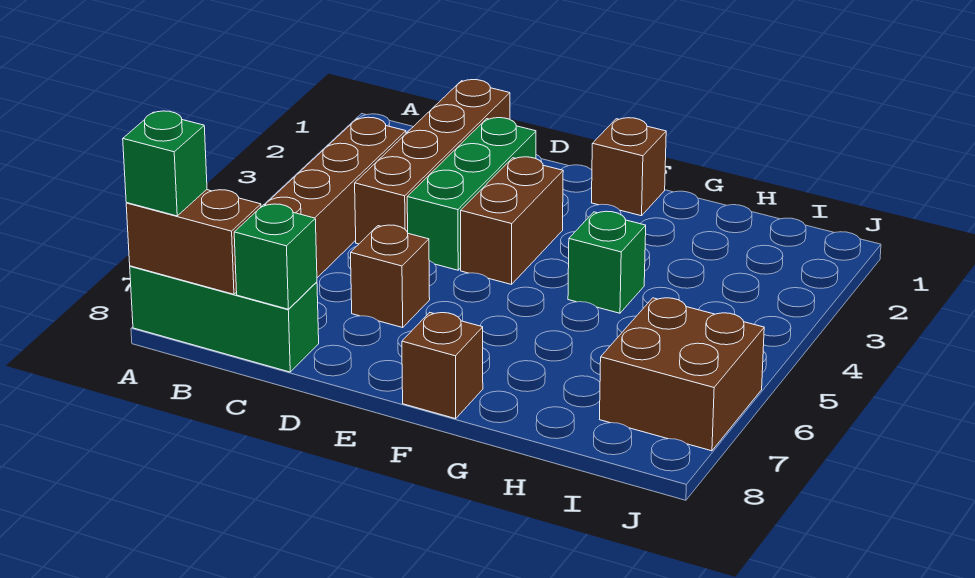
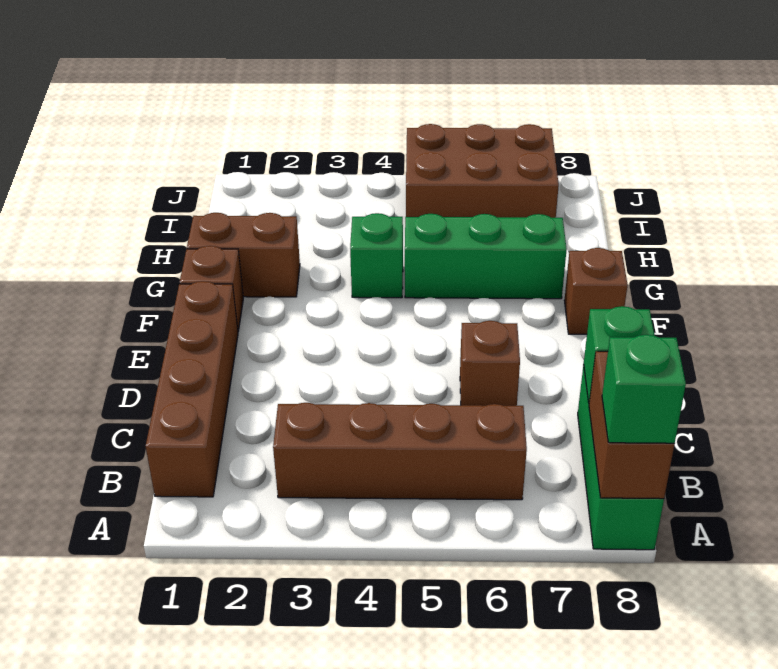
brown 1x4 brick [355,80,510,244] -> brown 1x4 brick turned to [146,281,238,497]
green 1x3 brick [407,118,536,270] -> green 1x3 brick moved to [405,214,567,299]
brown 1x2 brick [461,157,563,284] -> brown 1x2 brick moved to [187,213,300,297]
brown 2x2 brick [600,298,764,451] -> brown 2x3 brick [406,124,559,218]

